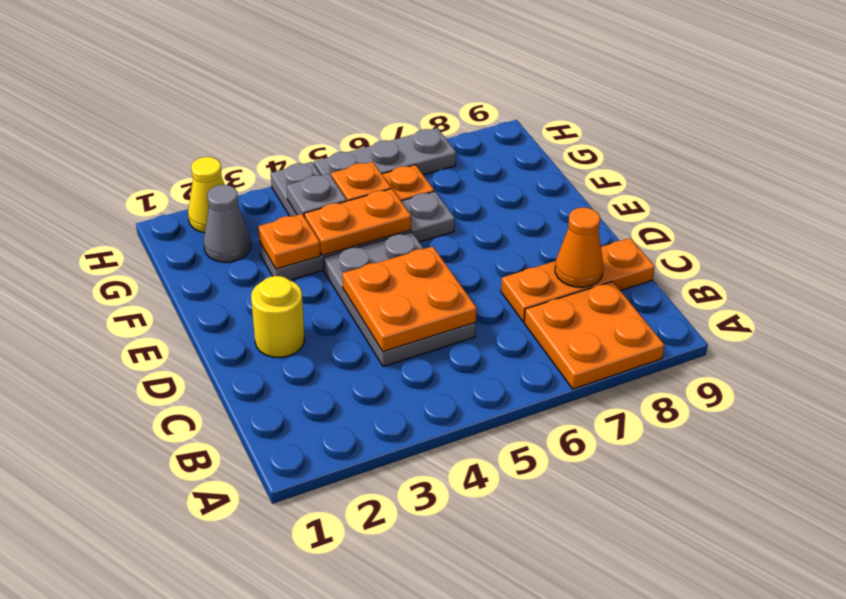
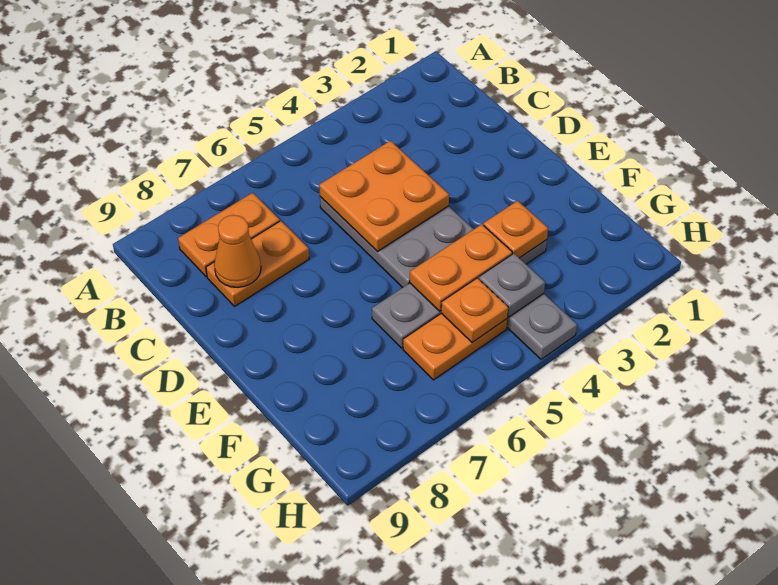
orange 2x2 plate [524,281,664,389] -> orange 1x2 plate [178,193,280,277]
orange 1x3 plate [501,238,655,322] -> orange 1x2 plate [206,221,309,306]
yellow 1x1 round brick [251,276,304,357] -> none
grey 1x1 cone [204,185,251,262] -> none
yellow 1x1 cone [188,157,225,233] -> none
grey 1x3 plate [314,128,456,176] -> none

